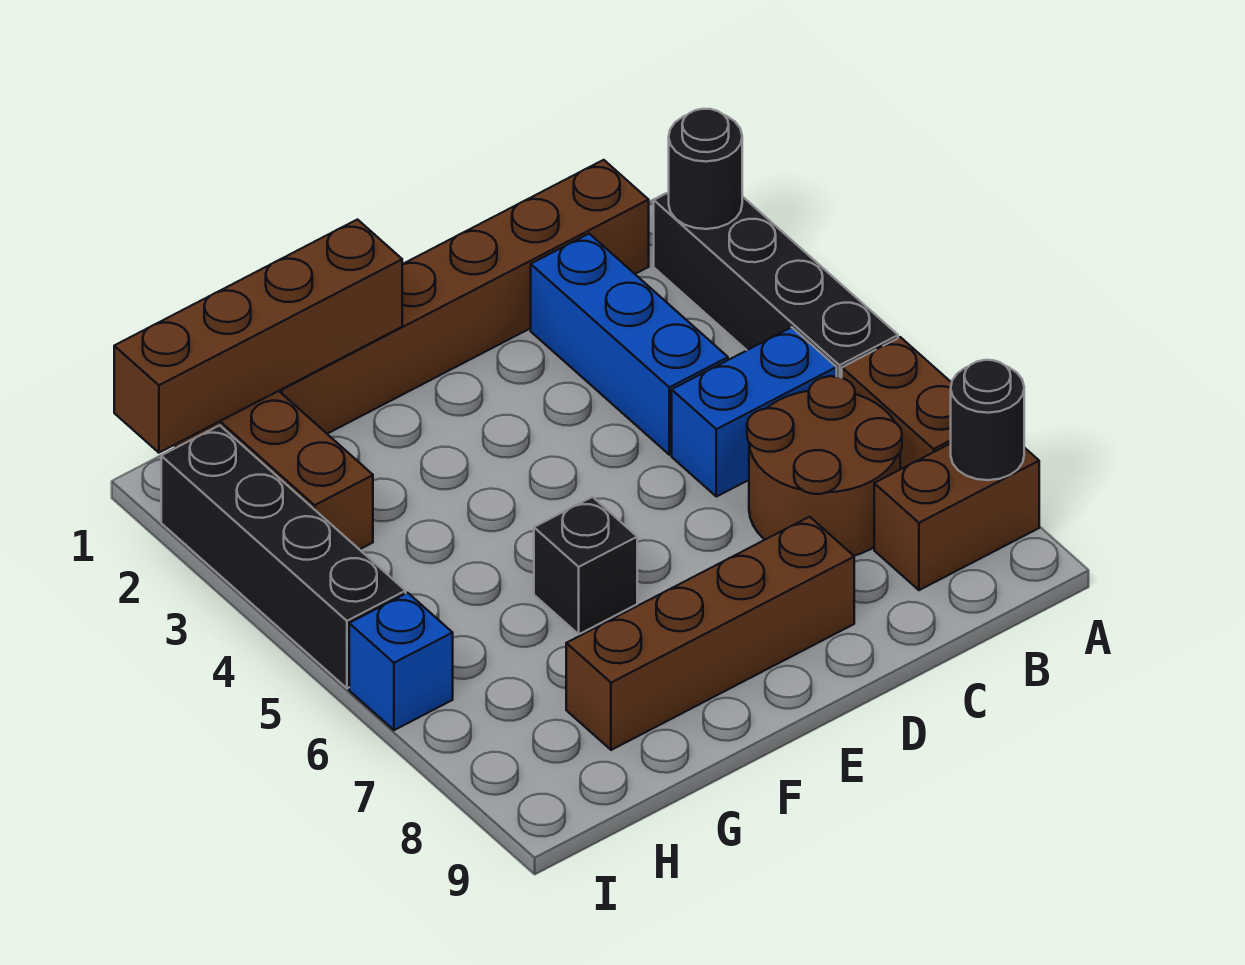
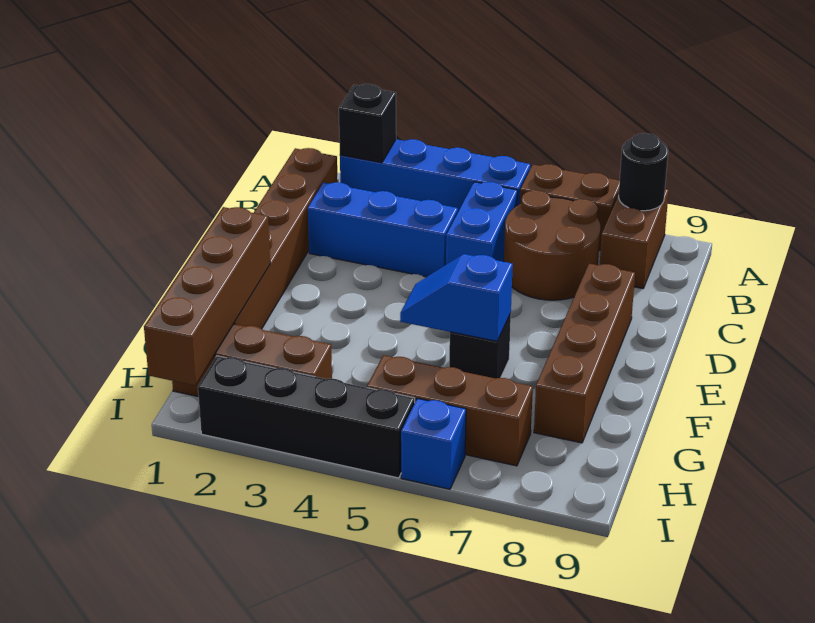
black 1x4 brick [654,192,898,378] -> blue 1x4 brick [340,139,530,211]
black 1x1 round brick [669,109,742,229] -> black 1x1 brick [339,84,396,163]
none -> blue 1x2 slope [400,254,513,341]
none -> brown 1x3 brick [367,355,533,466]

